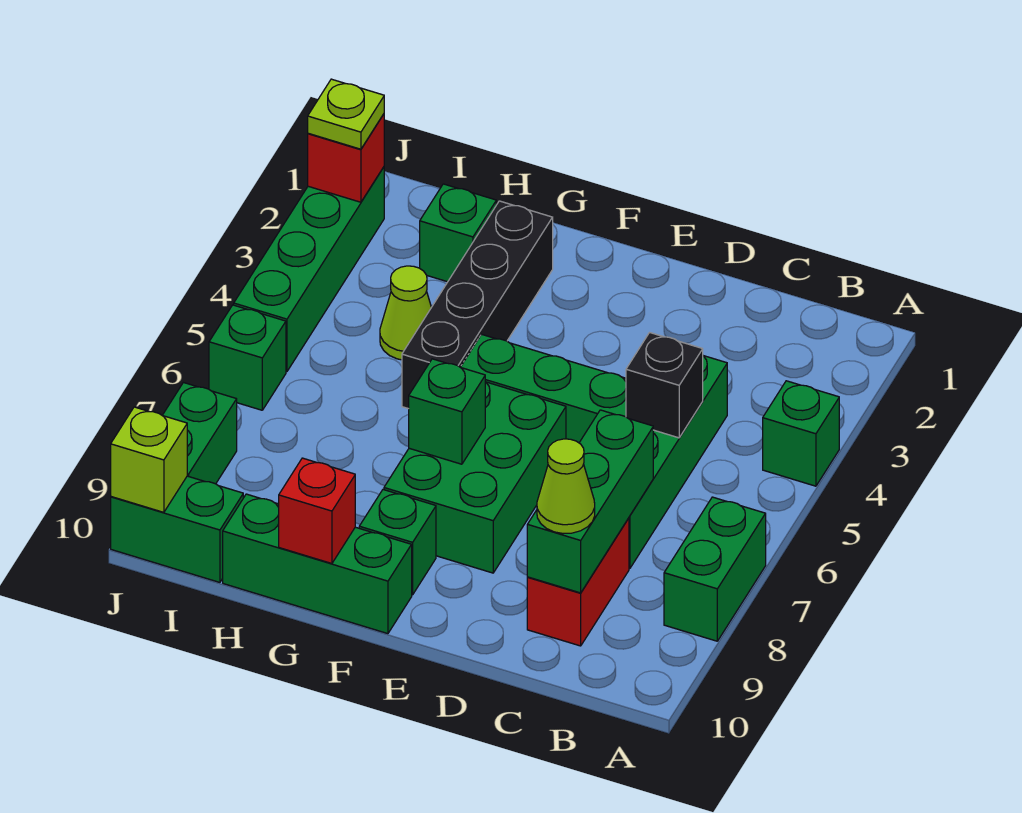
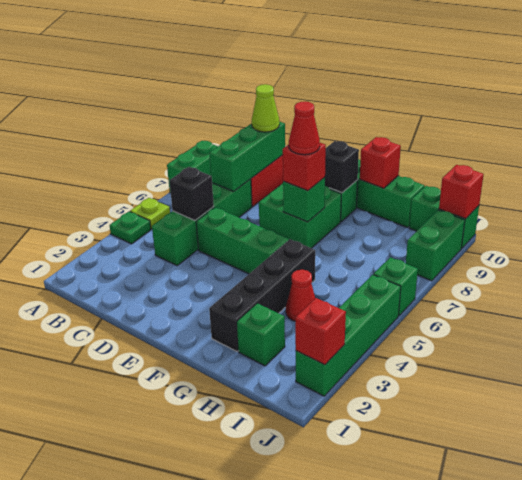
green 1x1 brick [763,381,839,486] -> green 1x1 plate [110,212,151,244]
green 2x3 brick [384,382,566,573] -> green 2x2 brick [259,184,341,248]
none -> red 1x1 brick [283,143,326,191]
none -> red 1x1 cone [289,101,320,155]
none -> black 1x1 brick [325,141,359,193]
lime 1x1 cone [380,266,431,360] -> red 1x1 cone [286,270,315,321]
lime 1x1 plate [308,79,384,149] -> lime 1x1 plate moved to [130,198,170,229]
lime 1x1 brick [111,407,187,512] -> red 1x1 brick [439,165,484,219]

